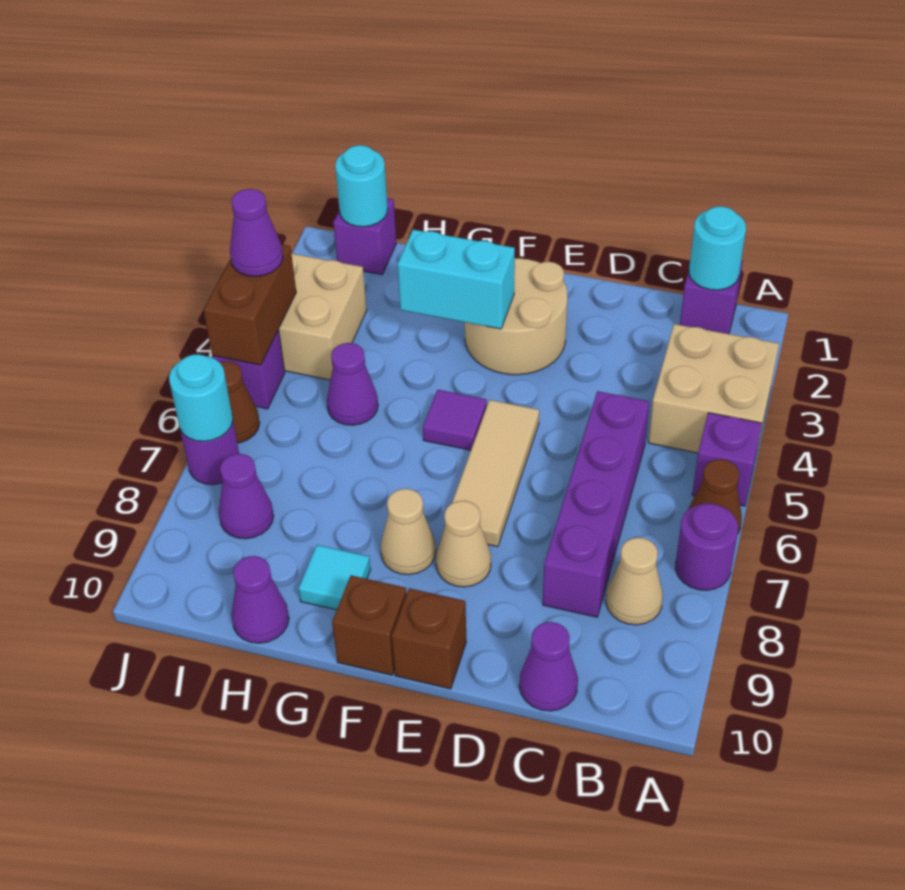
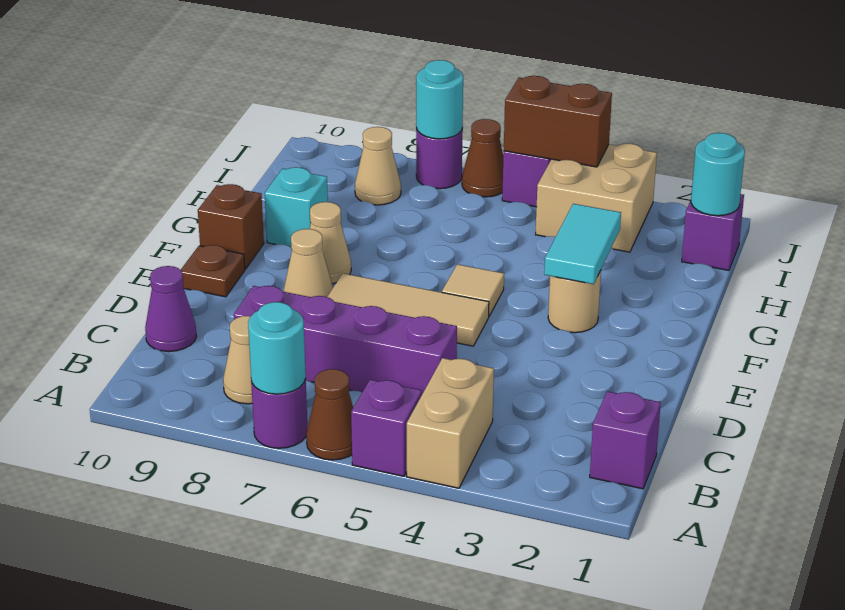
tan 2x2 brick [648,324,779,459] -> tan 1x2 brick [407,358,494,488]
cyan 1x1 round brick [689,206,746,290] -> cyan 1x1 round brick moved to [248,302,306,394]
tan 2x2 round brick [465,258,567,375] -> tan 1x1 round brick [548,270,601,333]
brown 1x1 brick [392,588,466,689] -> brown 1x1 plate [181,245,245,297]
cyan 1x2 brick [398,230,515,329] -> cyan 1x2 tile [544,204,621,284]
purple 1x1 tile [423,390,487,450] -> tan 1x1 tile [442,264,504,316]
cyan 1x1 tile [298,545,371,610] -> cyan 1x1 brick [265,167,328,247]
purple 1x1 cone [327,343,378,425] -> none
purple 1x1 cone [231,556,289,643] -> none
purple 1x1 cone [219,454,274,539] -> tan 1x1 cone [355,127,401,205]
purple 1x1 cone [230,189,283,276] -> none

